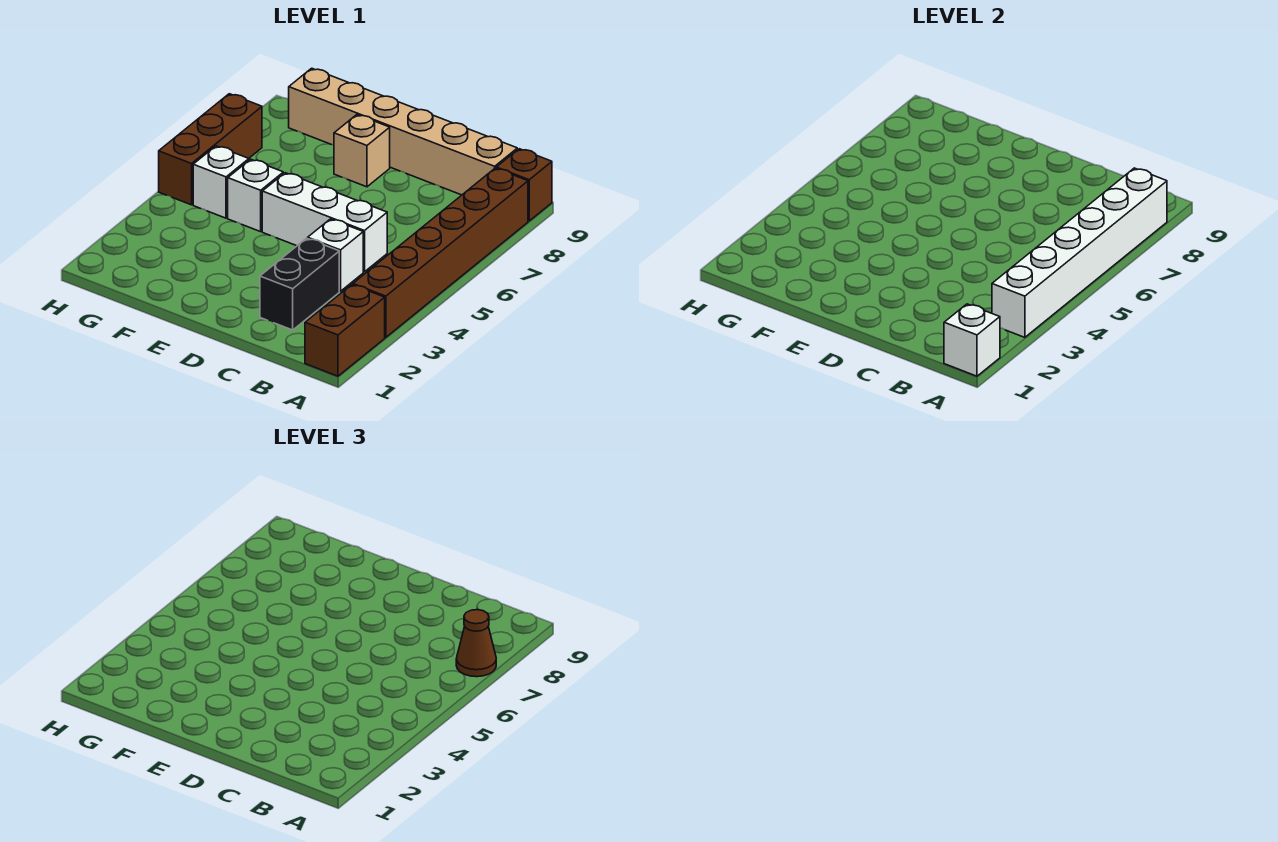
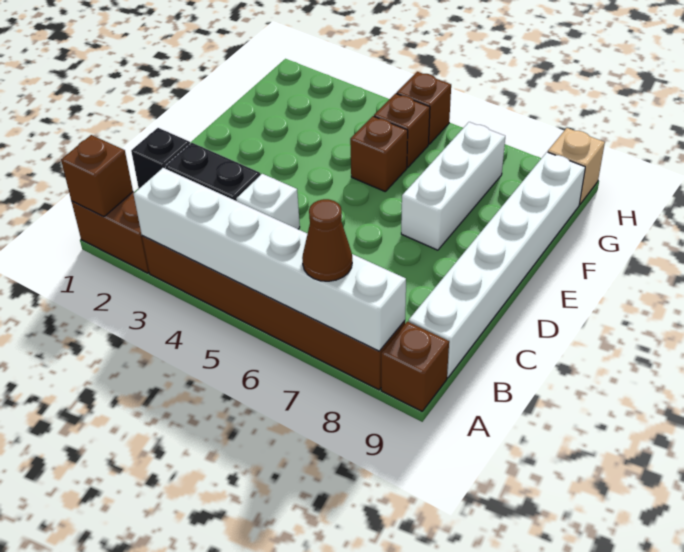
white 1x1 brick [944,304,1000,376] -> brown 1x1 brick [61,135,133,217]
tan 1x6 brick [289,68,517,195] -> white 1x6 brick [408,152,585,378]
none -> black 1x1 brick [131,128,190,188]
white 1x3 brick [262,173,387,272] -> white 1x3 brick moved to [401,122,505,250]
tan 1x1 brick [334,115,390,187] -> tan 1x1 brick moved to [548,128,605,205]
white 1x1 brick [228,159,283,232] -> brown 1x1 brick [350,116,408,191]
white 1x1 brick [193,146,249,218] -> brown 1x1 brick [374,93,430,167]
brown 1x3 brick [159,94,262,205] -> brown 1x1 brick [396,72,451,144]

